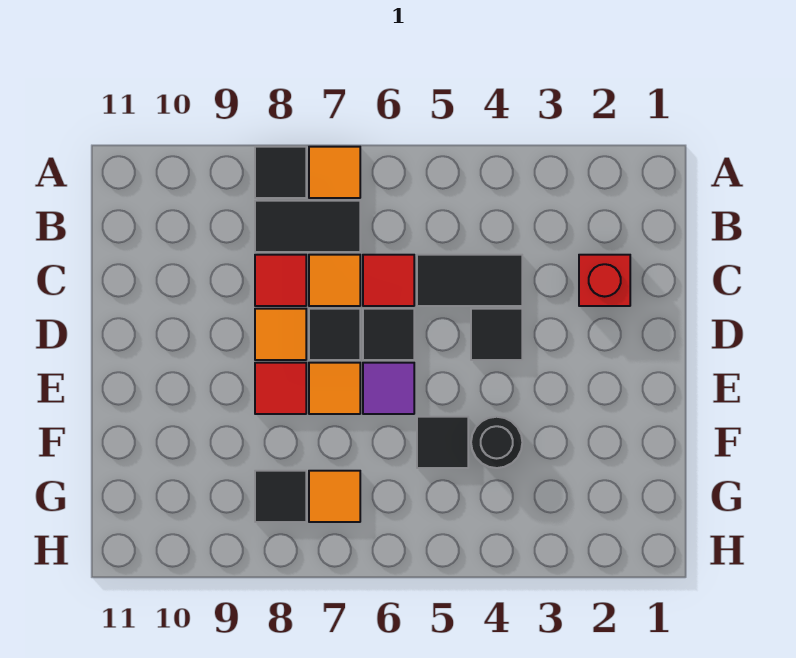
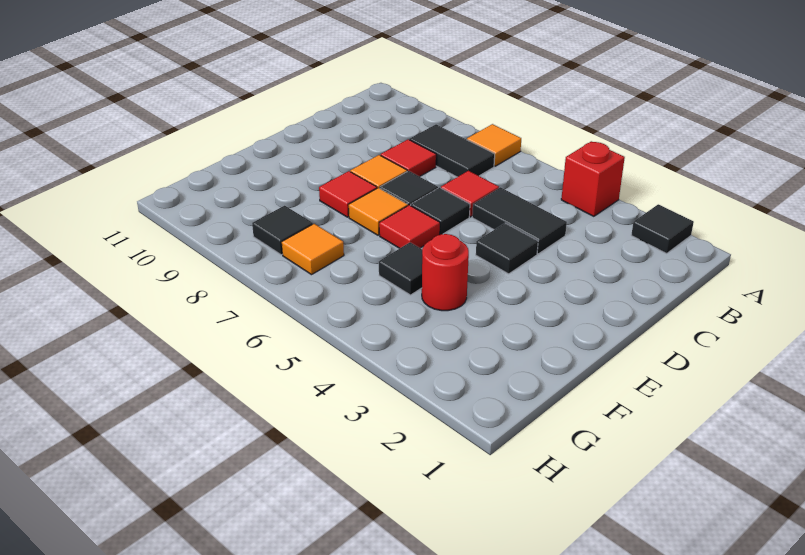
black 1x1 tile [255,147,306,198] -> black 1x1 tile moved to [631,204,694,253]
red 1x1 brick [579,255,630,306] -> red 1x1 brick moved to [561,141,625,216]
orange 1x1 tile [309,255,360,306] -> none
purple 1x1 tile [363,363,414,414] -> red 1x1 tile [379,205,440,248]
black 1x1 round brick [471,417,522,468] -> red 1x1 round brick [422,234,469,311]

